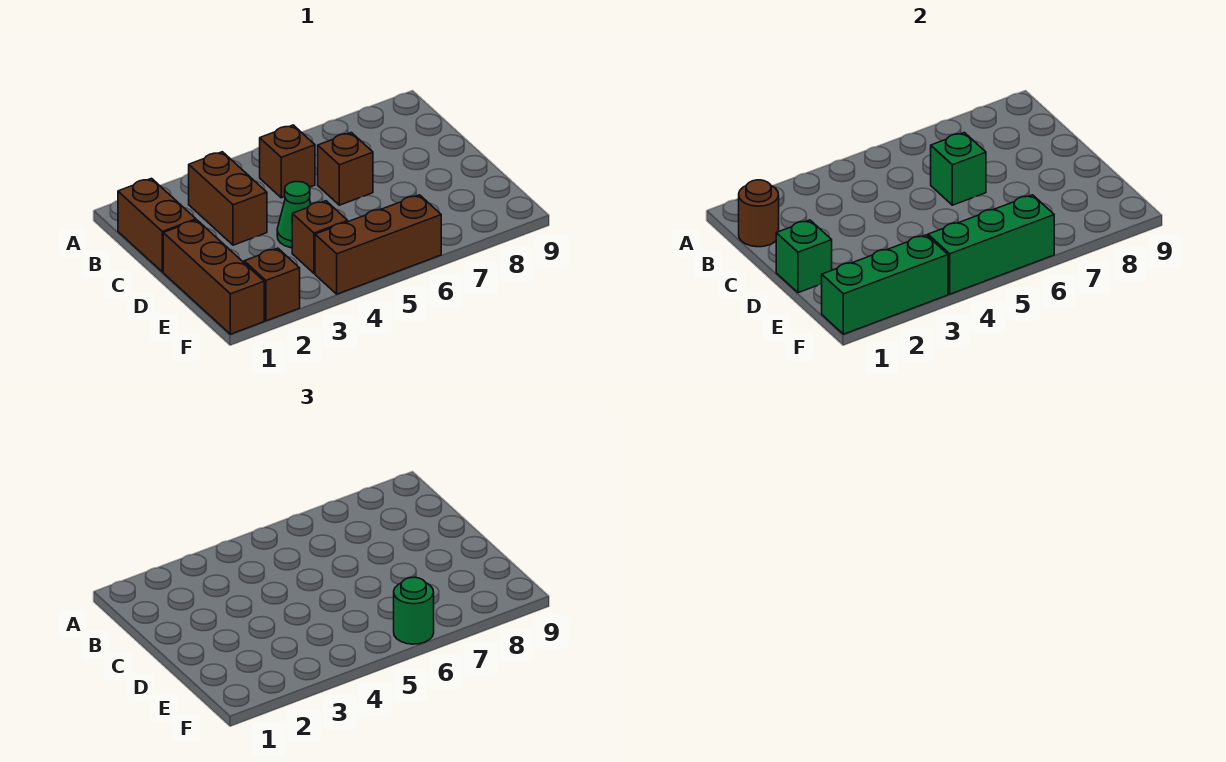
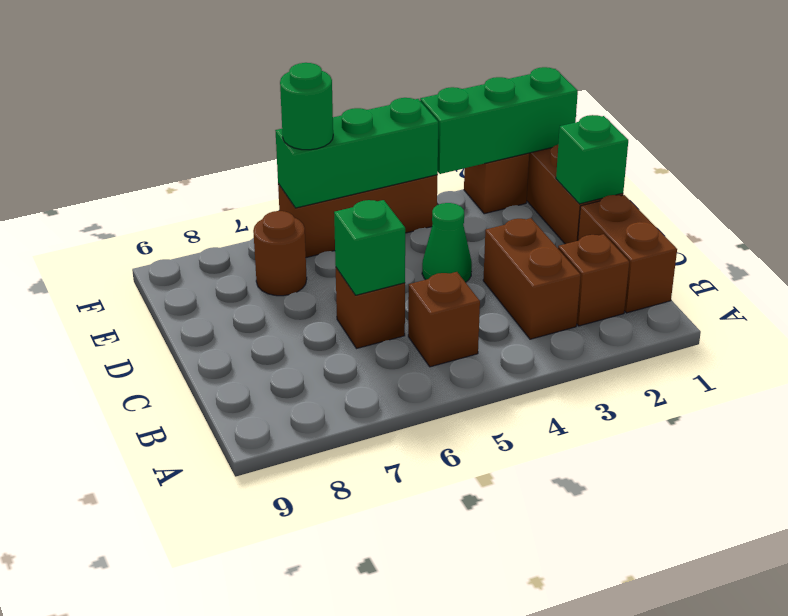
brown 1x1 round brick [739,180,779,247] -> brown 1x1 round brick moved to [253,211,307,296]
brown 1x1 brick [292,201,348,273] -> brown 1x1 brick moved to [558,234,629,326]

